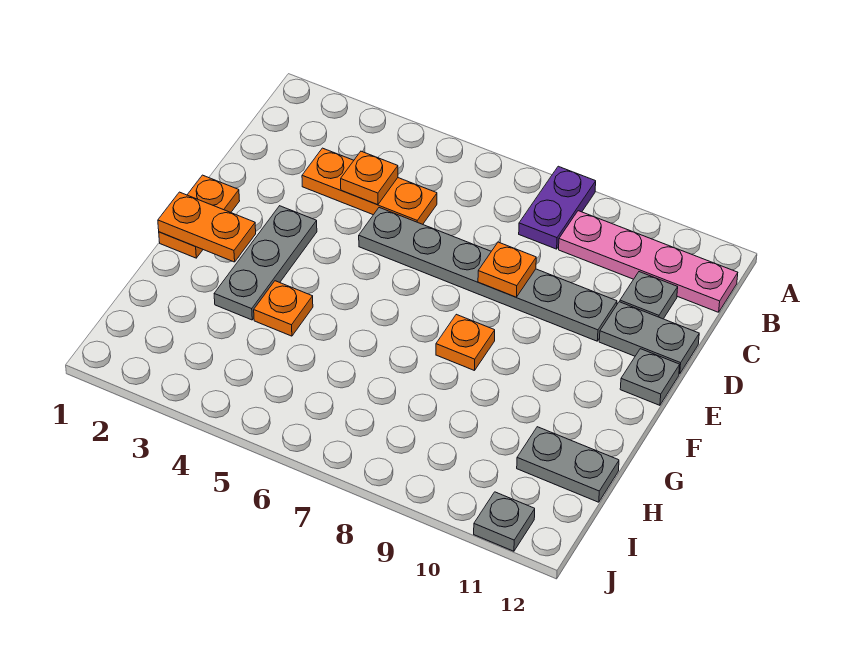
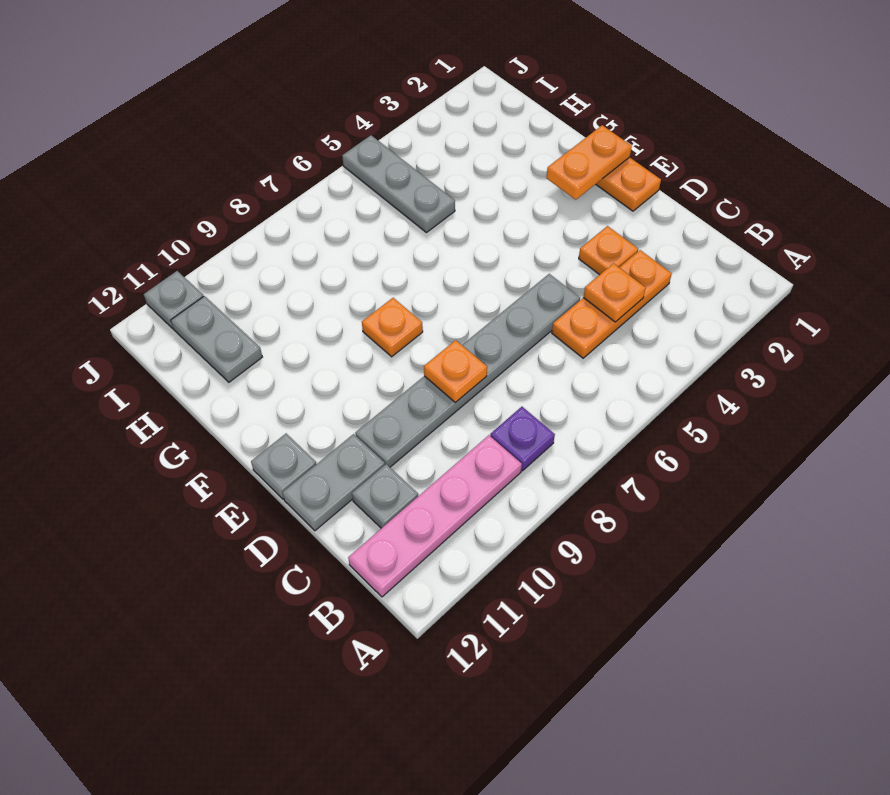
purple 1x2 plate [519,166,596,249] -> purple 1x1 plate [490,407,555,471]
grey 1x3 plate [214,206,317,320] -> grey 1x3 plate moved to [342,135,455,233]
orange 1x1 plate [254,281,313,336] -> orange 1x1 plate moved to [579,226,638,275]
grey 1x2 plate [517,427,619,502] -> grey 1x2 plate turned to [171,296,262,382]

